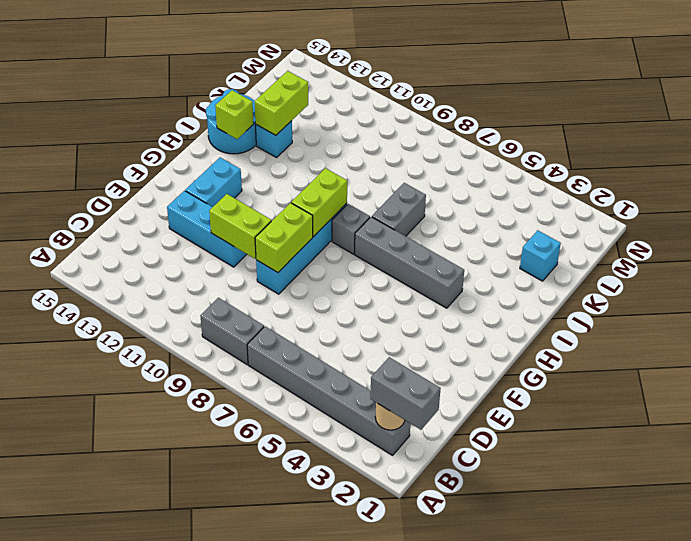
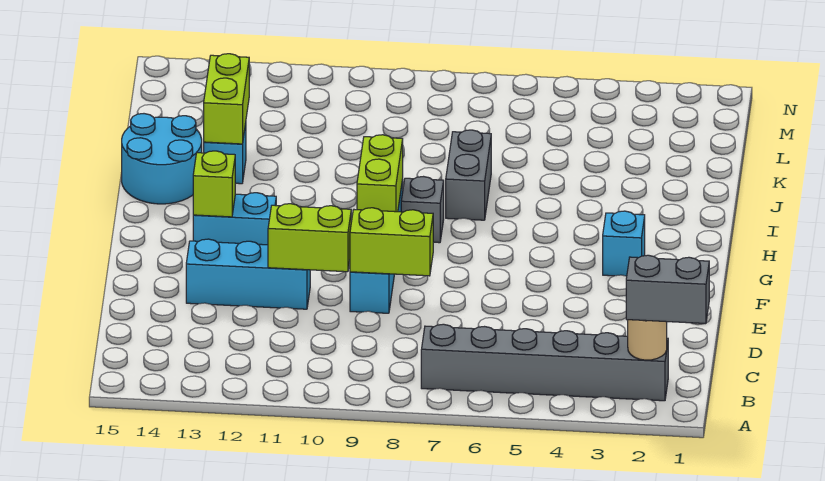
grey 1x2 brick [201,298,264,364] -> none
lime 1x2 brick [255,203,313,273] -> lime 1x2 brick turned to [350,208,433,276]
cyan 1x2 brick [185,157,242,207] -> cyan 1x2 brick turned to [193,193,276,245]
grey 1x4 brick [355,217,464,308] -> none
lime 1x1 brick [215,90,254,139] -> lime 1x1 brick moved to [193,151,235,217]
cyan 1x1 brick [520,230,561,281] -> cyan 1x1 brick moved to [603,211,645,276]

